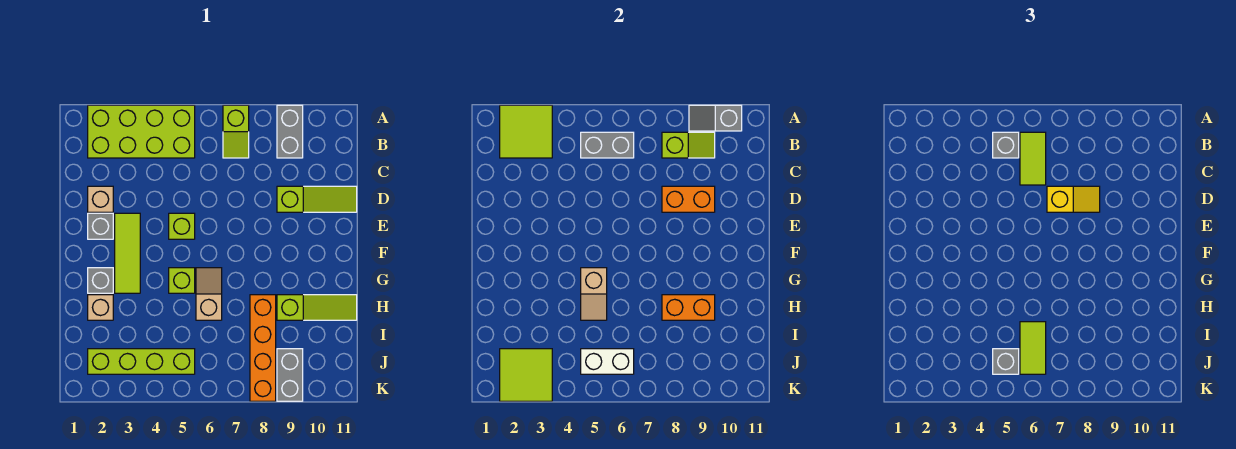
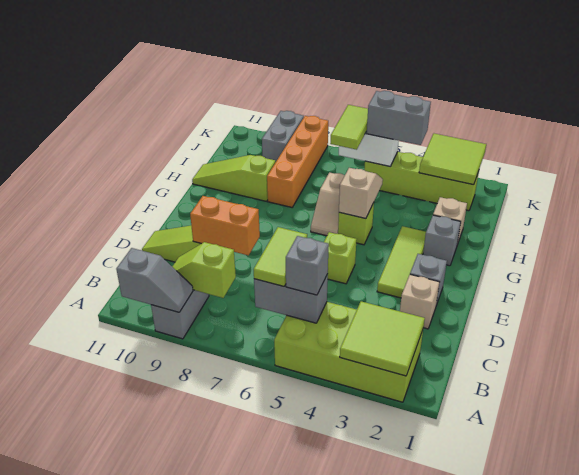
lime 1x2 slope [223,105,249,158] -> none
yellow 1x2 slope [1047,186,1100,212] -> none
orange 1x2 brick [662,295,715,320] -> none
grey 1x1 brick [993,349,1019,374] -> grey 1x2 brick [367,91,431,145]

